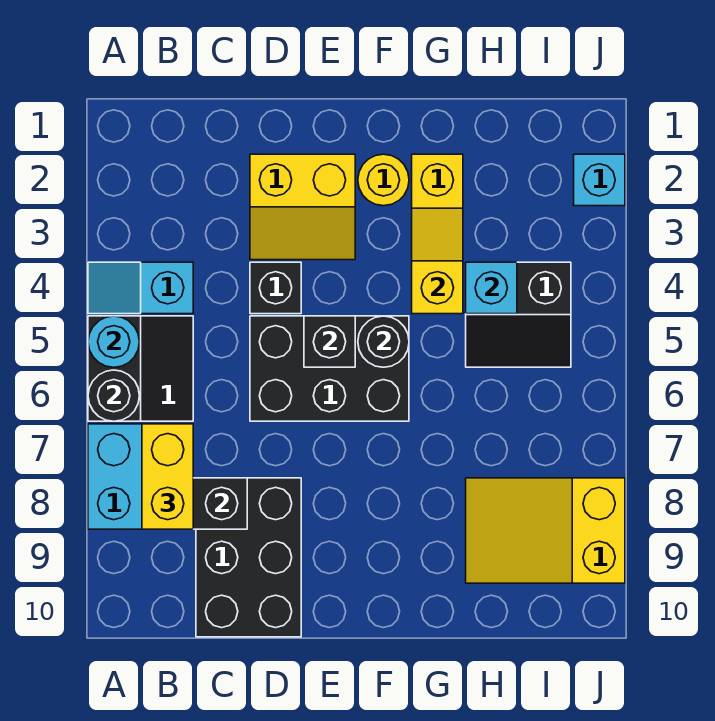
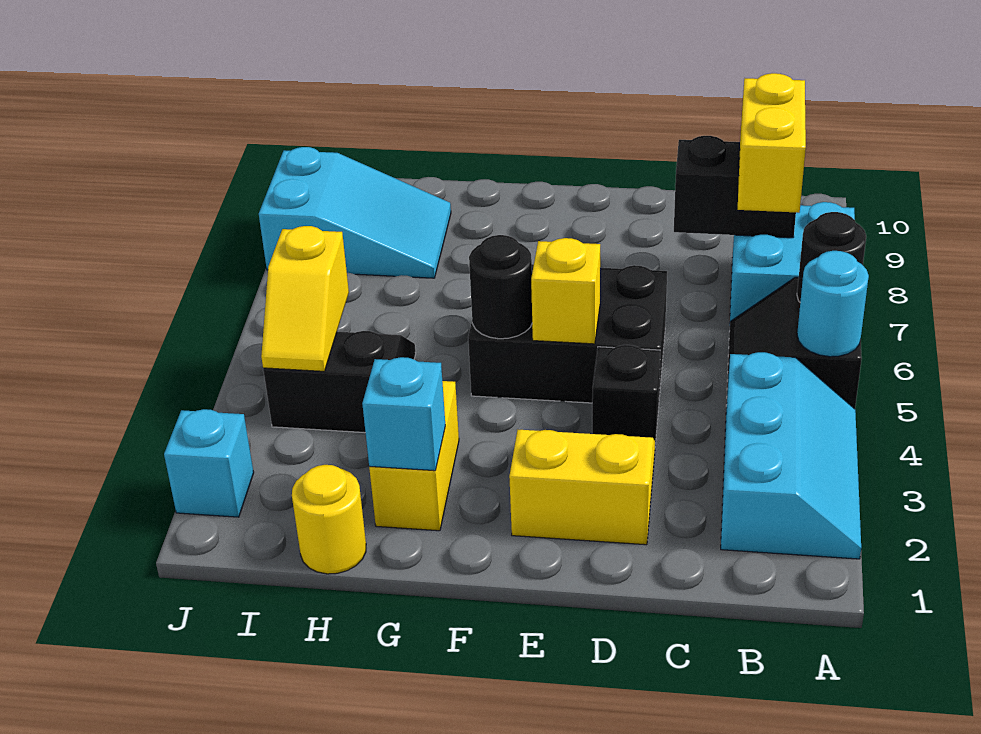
cyan 1x2 slope [88,262,193,314] -> cyan 2x3 slope [721,352,861,559]
black 2x3 brick [196,478,301,637] -> none
black 1x1 brick [304,316,355,367] -> yellow 1x1 brick [531,238,600,344]
yellow 1x1 round brick [358,154,409,206] -> yellow 1x1 round brick moved to [292,465,366,574]
yellow 1x2 slope [412,208,463,314] -> yellow 1x2 slope moved to [261,226,349,371]
cyan 1x1 brick [466,262,517,314] -> cyan 1x1 brick moved to [362,357,445,471]
yellow 2x3 slope [466,478,625,583] -> cyan 2x3 slope [259,147,451,278]

